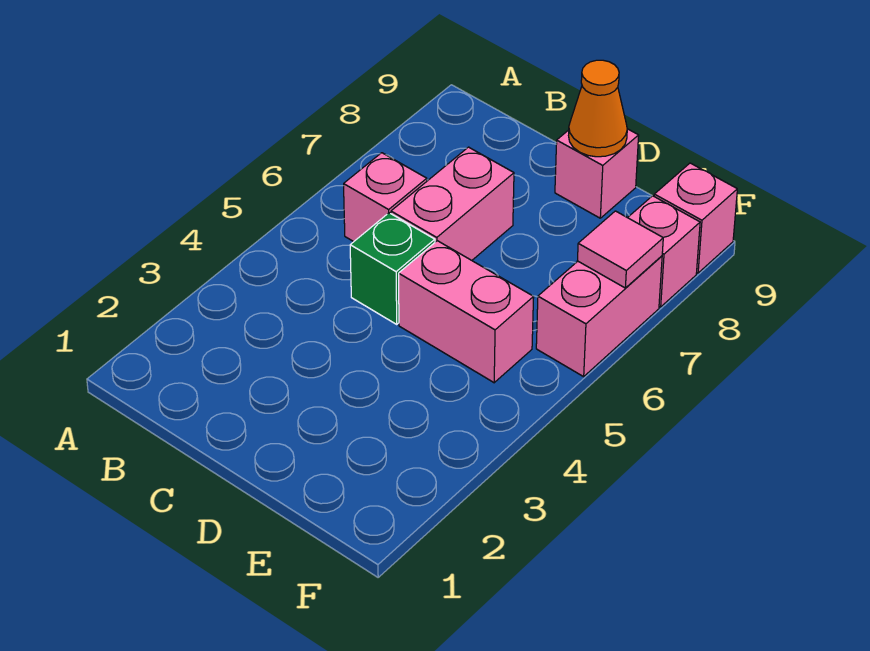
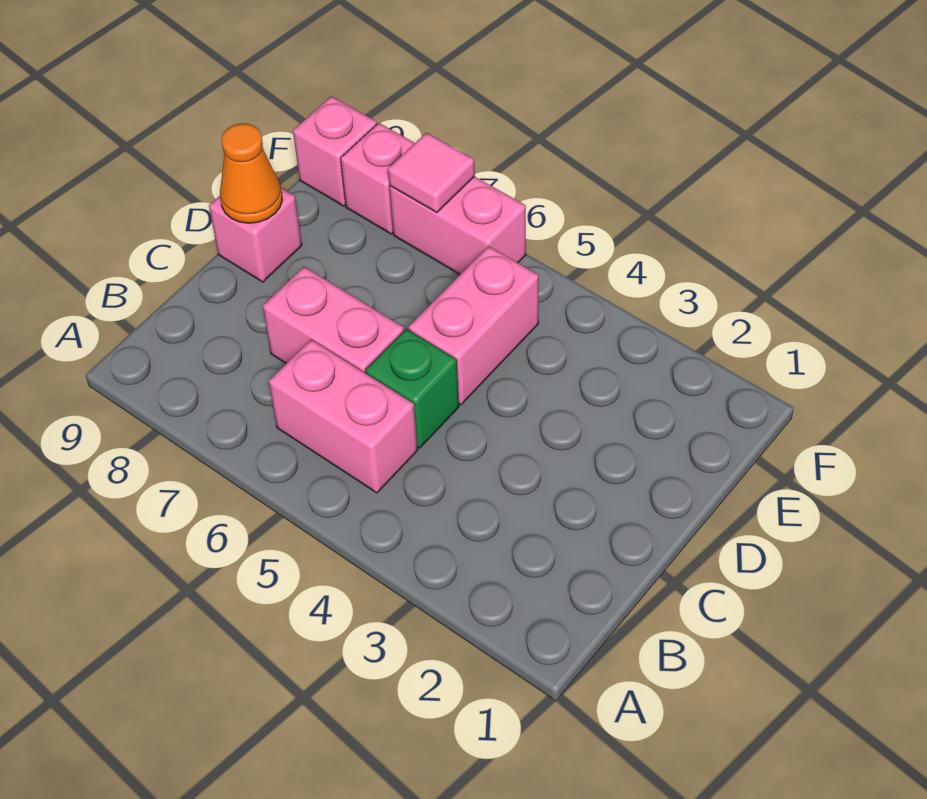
pink 1x1 brick [344,153,427,242] -> pink 1x2 brick [269,340,418,493]

